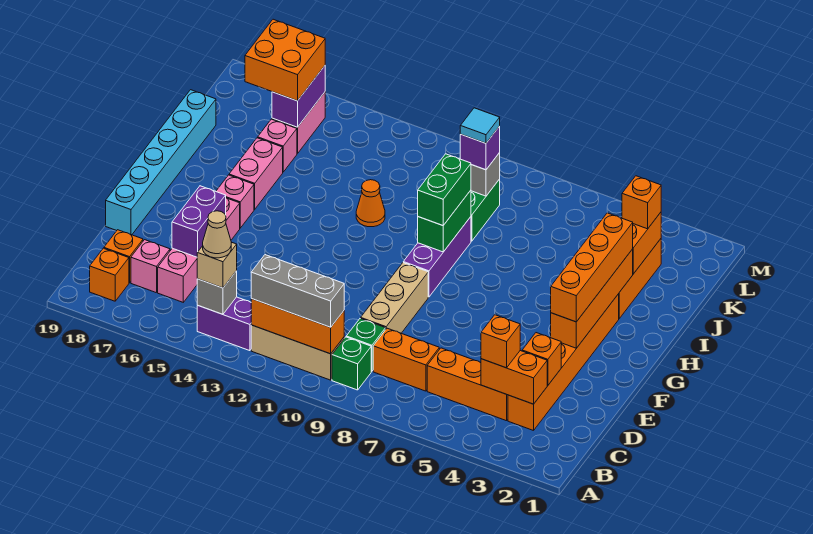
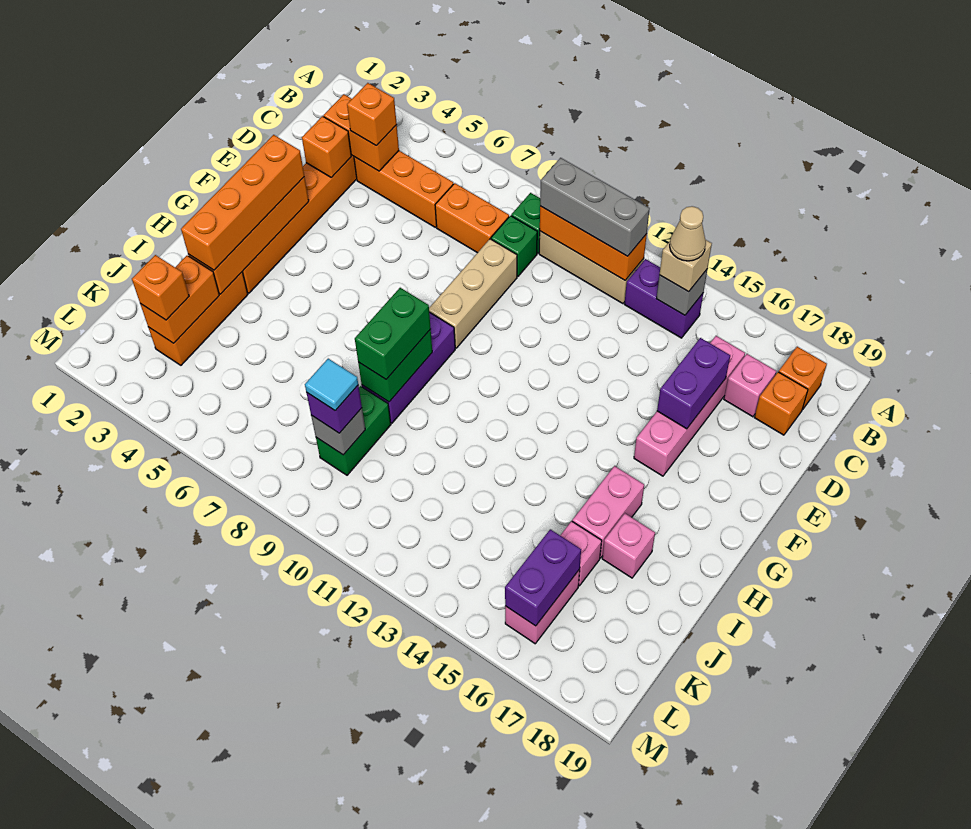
cyan 1x6 brick [106,90,216,235] -> none
pink 1x1 brick [216,175,254,228] -> pink 1x1 brick moved to [602,513,655,578]
orange 1x1 cone [356,180,385,227] -> none
orange 2x2 brick [245,19,325,101] -> none

